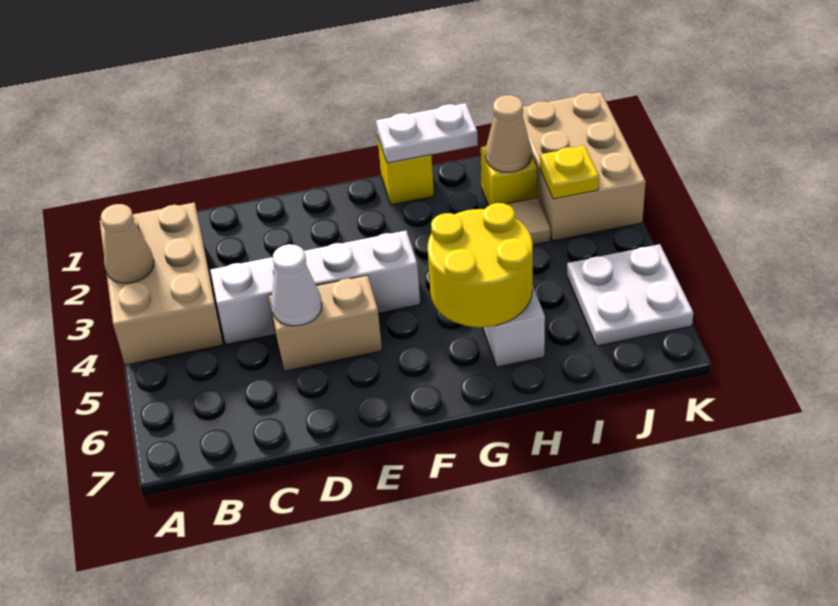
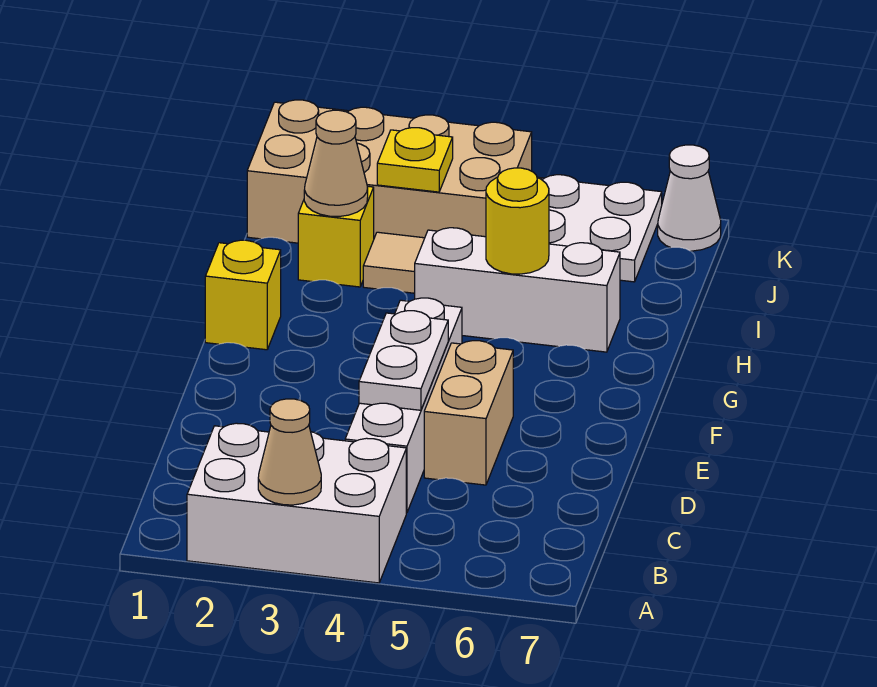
tan 2x3 brick [100,203,223,365] -> white 2x3 brick [187,423,406,583]
white 1x1 cone [271,244,322,326] -> white 1x1 cone moved to [658,145,721,251]
white 1x2 plate [376,103,478,163] -> white 1x2 plate moved to [359,311,448,410]
yellow 2x2 round brick [428,203,533,327] -> yellow 1x1 round brick [486,168,549,274]
tan 2x3 brick [522,92,646,241] -> tan 2x4 brick [247,100,532,243]

